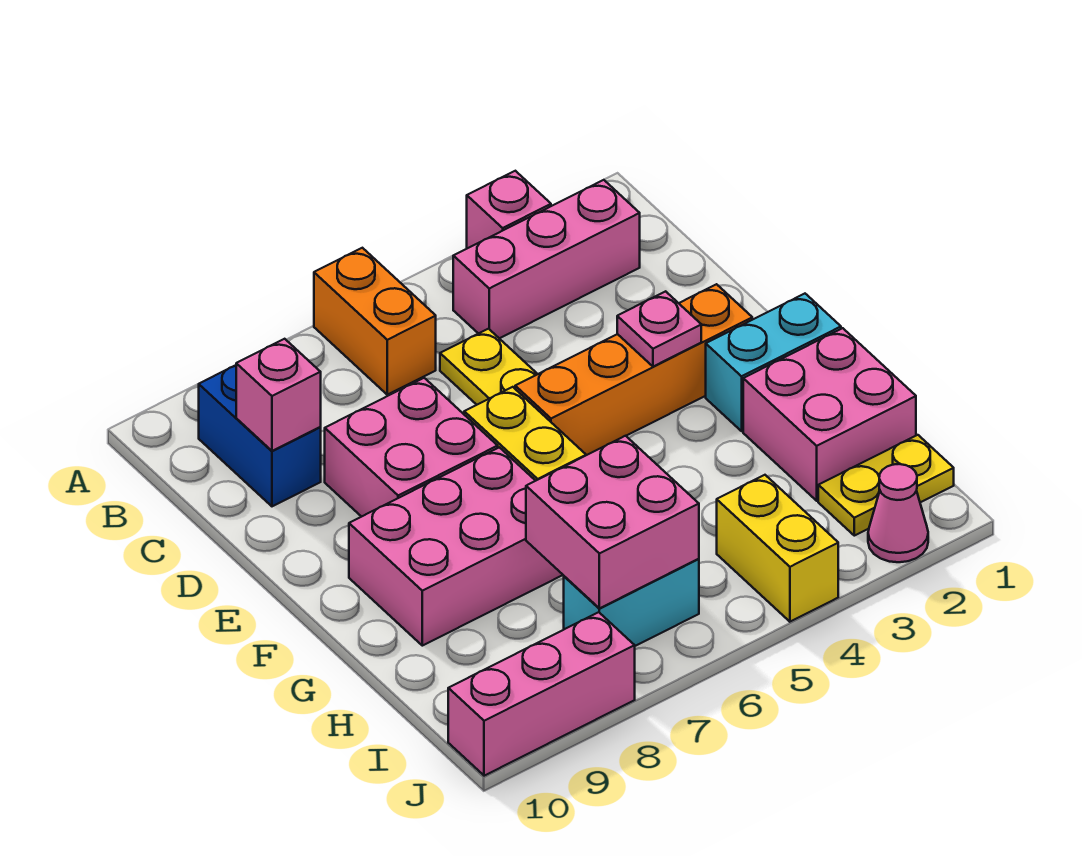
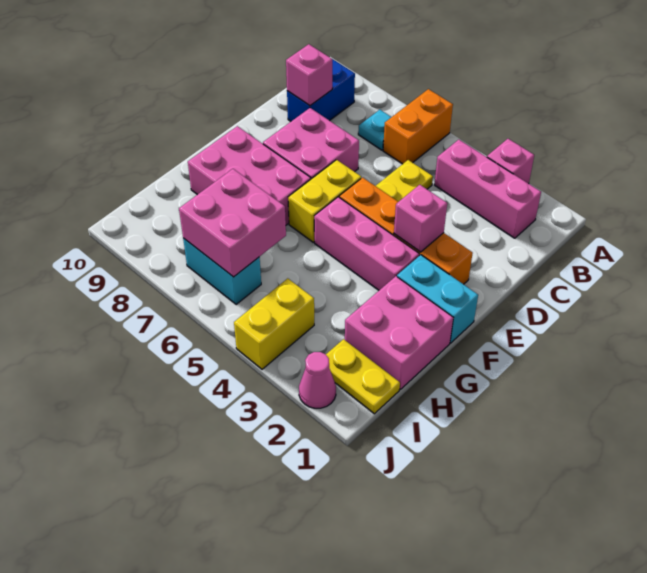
none -> cyan 1x1 plate [358,110,391,150]
pink 1x1 plate [617,291,701,367] -> pink 1x1 brick [394,185,447,252]
pink 1x3 brick [448,612,635,776] -> pink 1x3 brick moved to [314,197,419,290]

